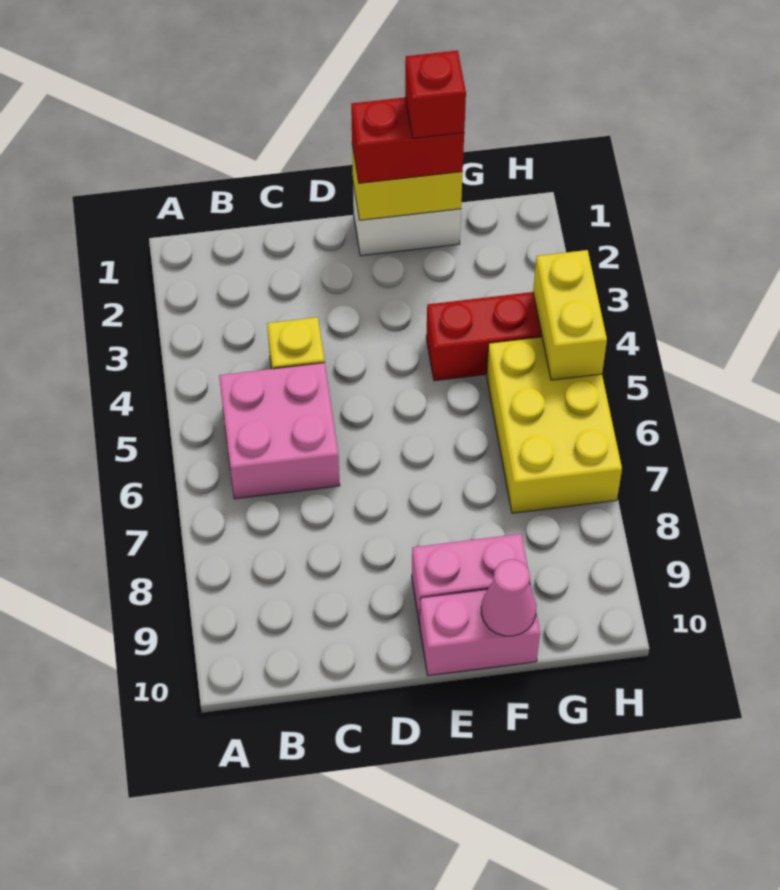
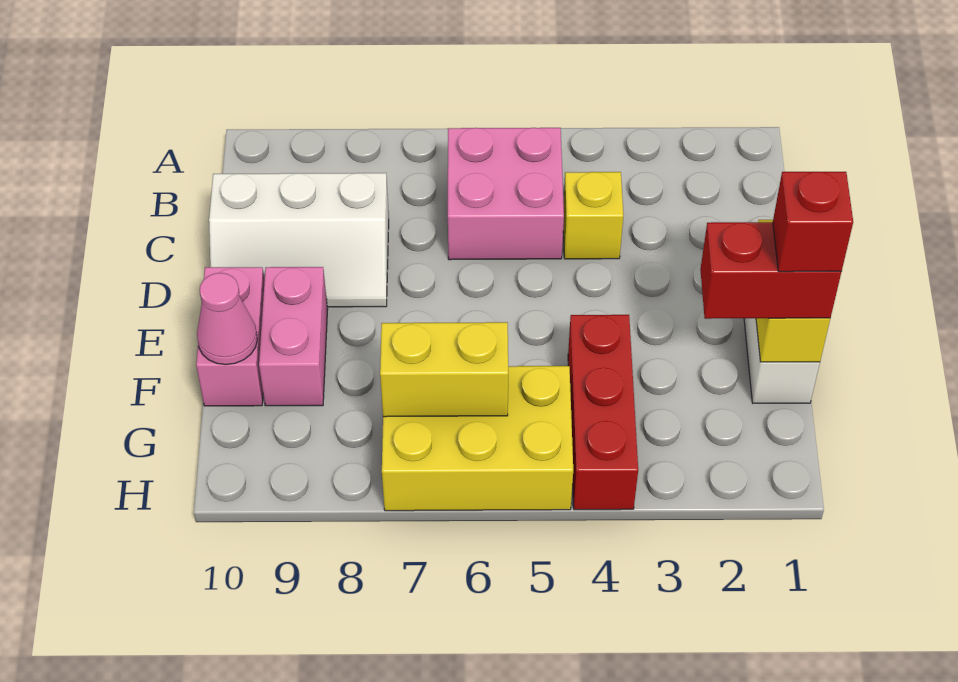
none -> white 2x3 slope [209,173,389,307]
red 1x2 brick [351,97,464,183] -> red 1x2 brick turned to [700,222,841,319]
yellow 1x2 brick [533,250,607,380] -> yellow 1x2 brick moved to [380,322,508,417]

